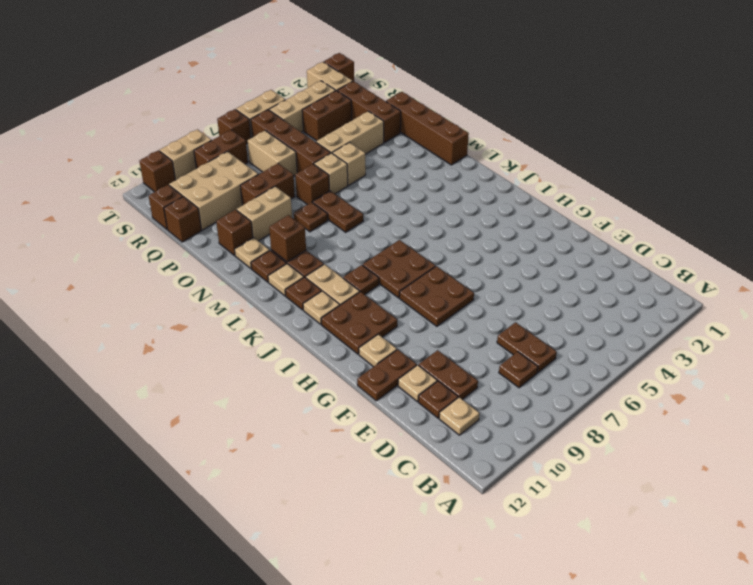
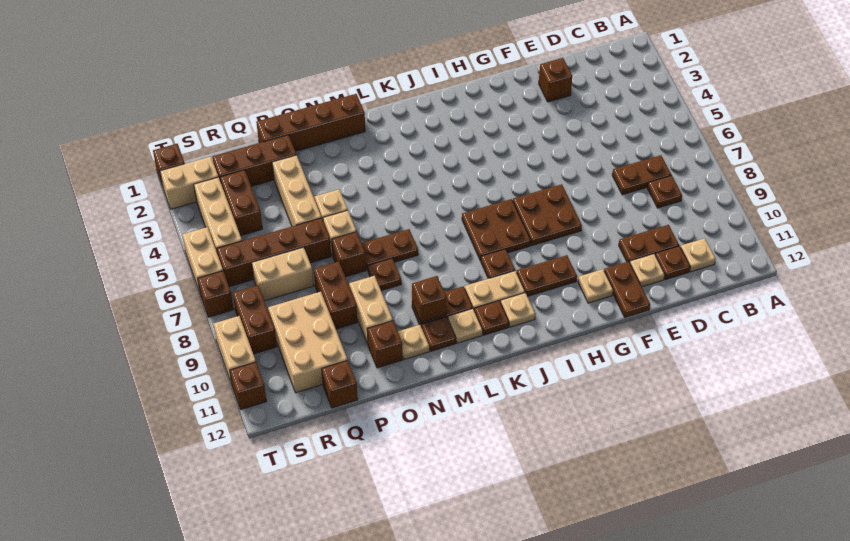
brown 2x2 plate [321,291,397,354] -> brown 1x2 plate [517,255,577,296]
brown 1x1 brick [149,185,183,229] -> brown 1x1 brick moved to [539,58,572,102]

